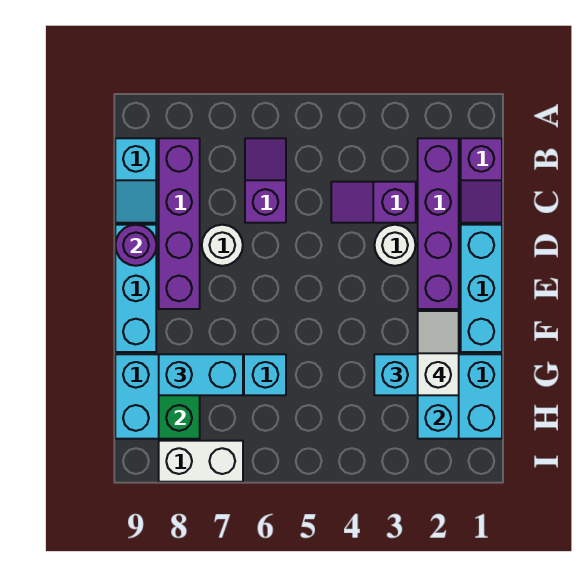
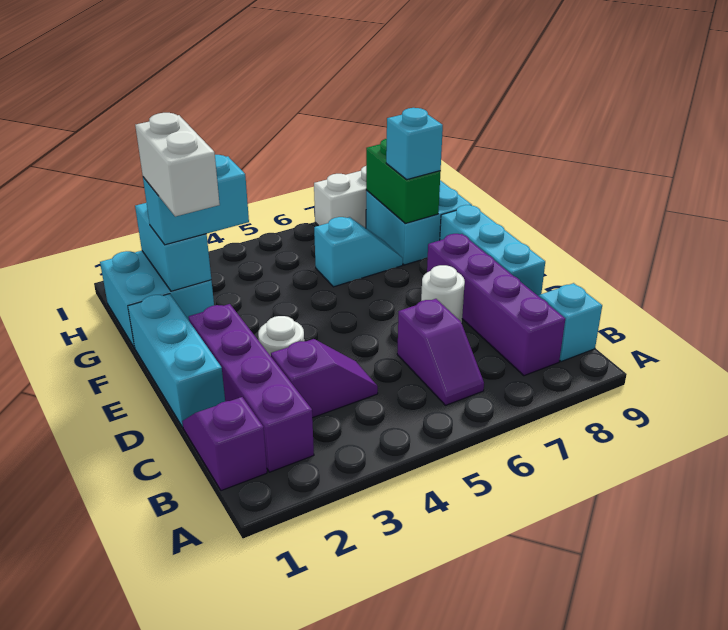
purple 1x1 round brick [115,225,156,266] -> none
white 1x2 slope [418,311,459,395] -> white 1x2 brick [135,113,220,217]
cyan 1x2 brick [159,354,243,395] -> cyan 1x1 brick [386,108,443,179]

